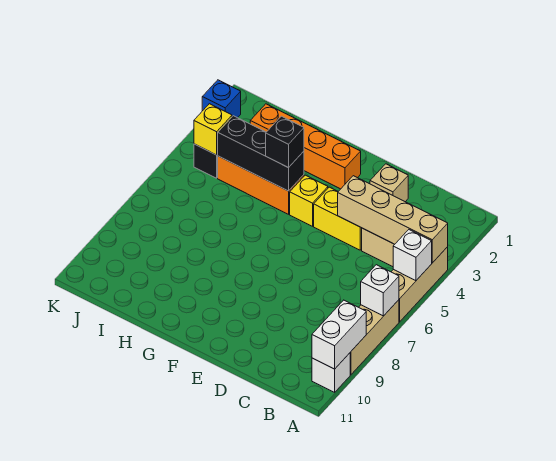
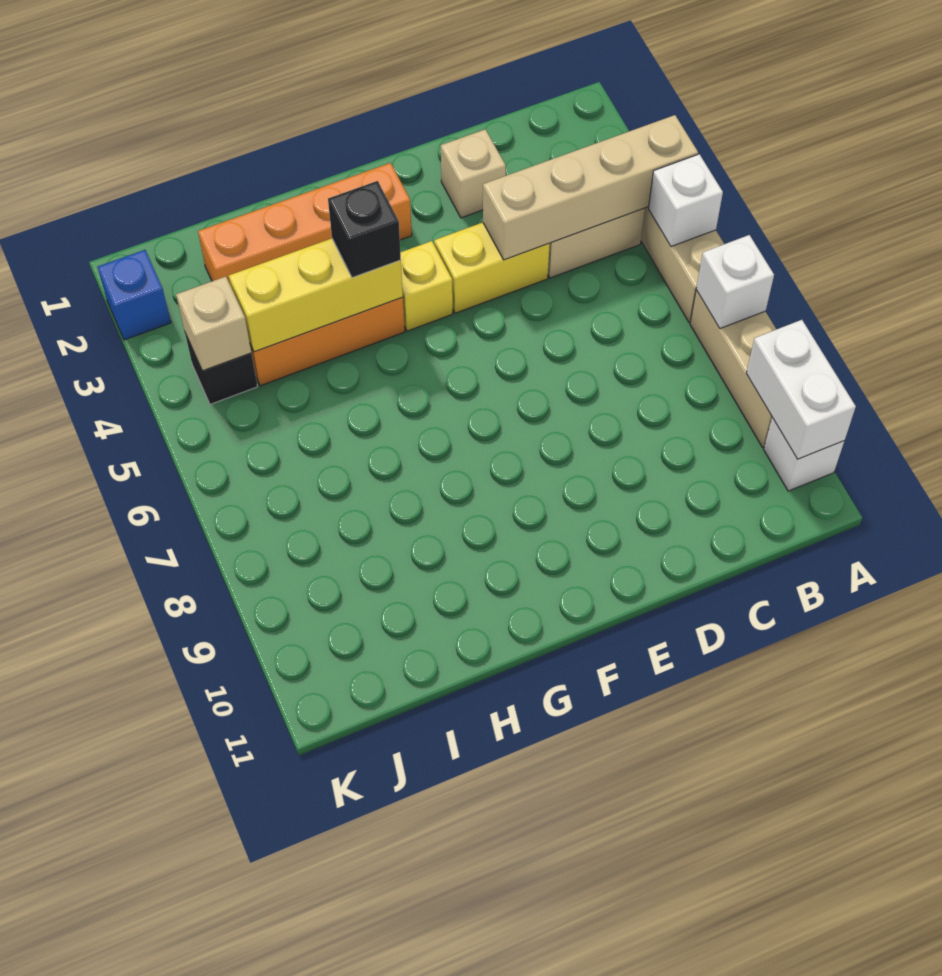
black 1x3 brick [218,116,304,191] -> yellow 1x3 brick [229,238,403,352]
yellow 1x1 brick [194,104,232,155] -> tan 1x1 brick [176,277,251,371]

